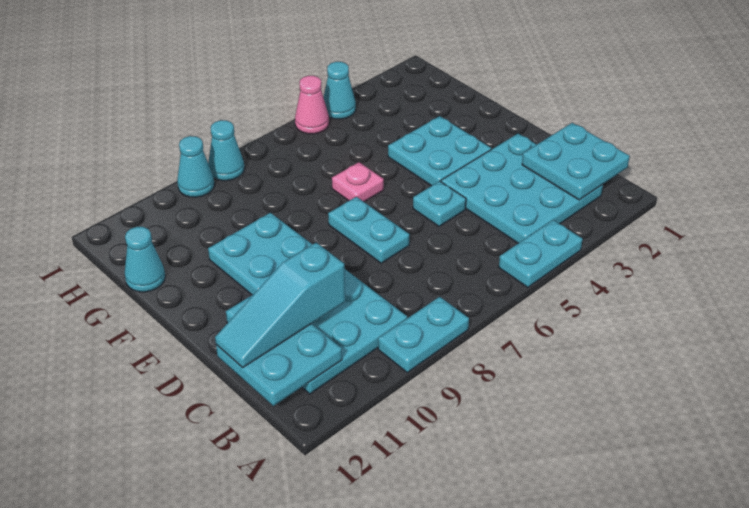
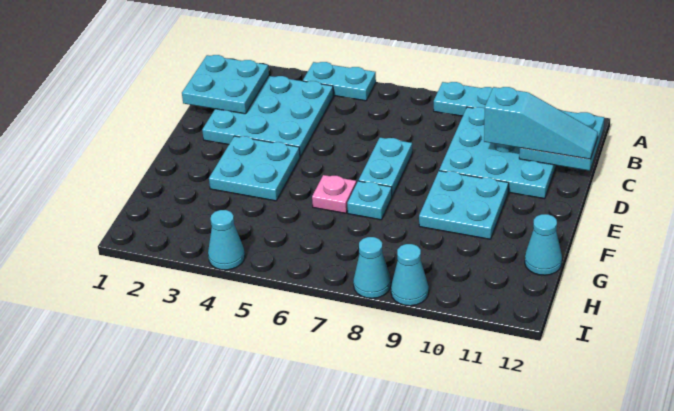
cyan 1x1 plate [413,181,466,226] -> cyan 1x1 plate moved to [347,181,392,220]
pink 1x1 cone [295,76,329,134] -> none

